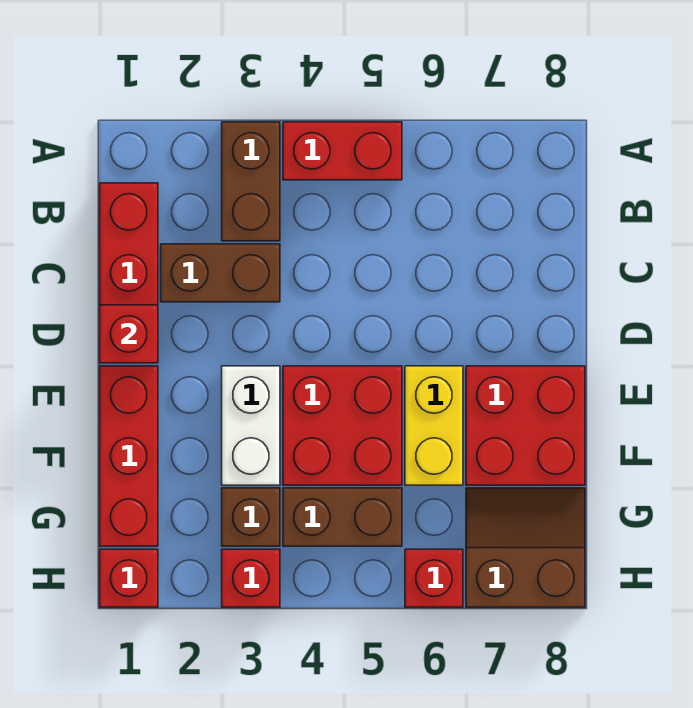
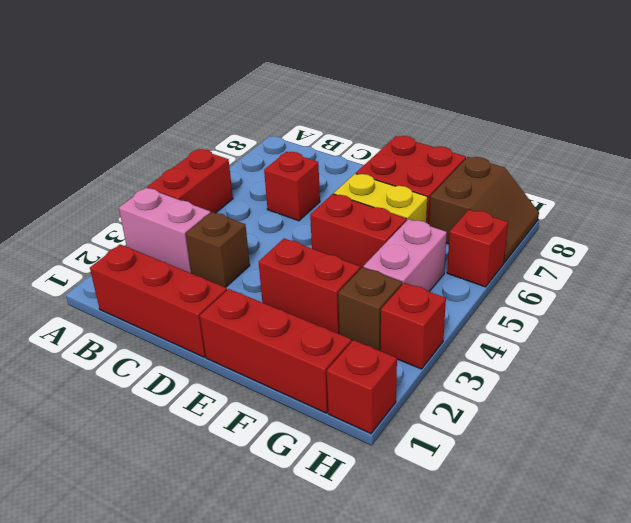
brown 1x2 brick [222,122,280,241] -> pink 1x2 brick [119,188,211,273]
brown 1x2 brick [161,244,280,302] -> brown 1x1 brick [186,212,250,287]
red 1x1 brick [100,305,158,363] -> red 1x1 brick moved to [264,152,320,221]
white 1x2 brick [222,366,280,485] -> red 1x2 brick [259,239,360,334]
red 2x2 brick [283,366,402,485] -> red 1x2 brick [310,194,406,269]
brown 1x2 brick [283,488,402,546] -> pink 1x2 brick [363,219,447,291]
brown 2x2 slope [466,488,585,607] -> brown 2x2 slope turned to [429,157,539,263]

